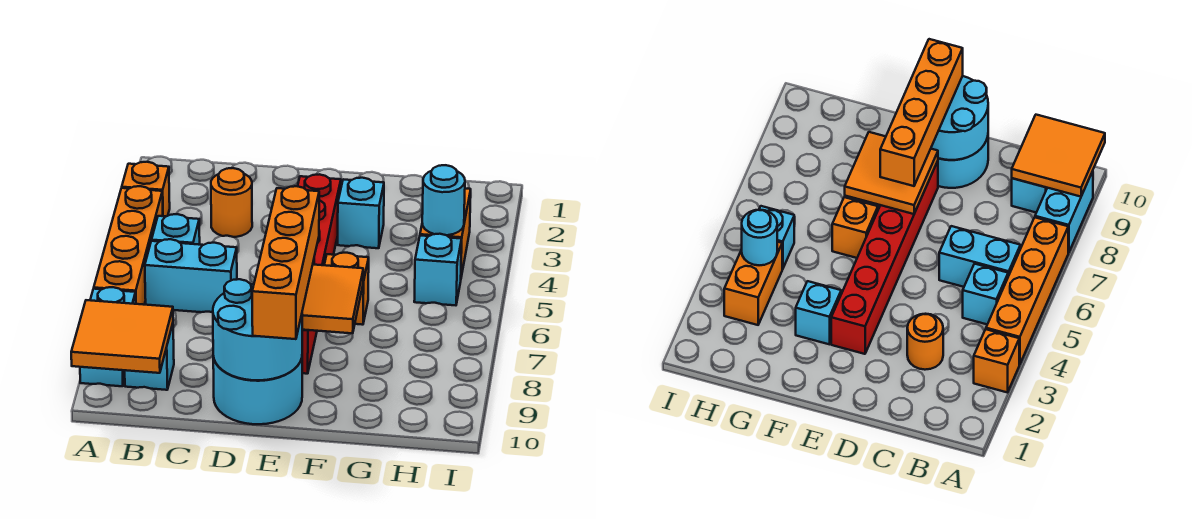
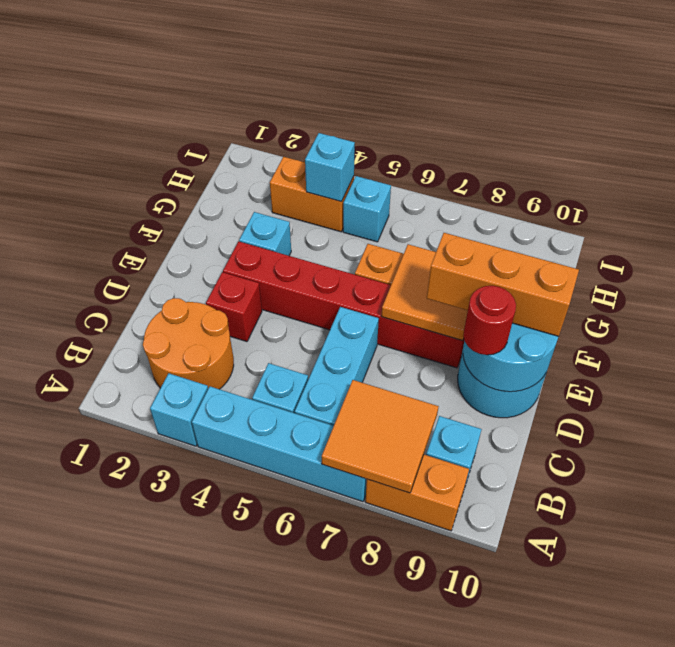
orange 1x1 brick [122,162,170,216] -> cyan 1x1 brick [150,373,208,446]
orange 1x4 brick [94,186,163,305] -> cyan 1x4 brick [192,387,367,502]
cyan 1x2 brick [80,287,136,386] -> orange 1x2 brick [365,455,469,531]
orange 2x2 tile [71,300,173,373] -> orange 2x2 tile moved to [322,380,439,493]
cyan 1x2 brick [145,239,237,312] -> cyan 1x3 brick [295,307,379,426]
orange 1x1 round brick [211,168,252,237] -> orange 2x2 round brick [143,298,234,389]
none -> red 1x1 brick [206,272,262,342]
none -> red 1x1 round brick [463,286,516,355]
orange 1x4 brick [252,186,319,339] -> orange 1x3 brick [427,233,579,336]
cyan 1x1 round brick [422,165,465,235] -> cyan 1x1 brick [305,133,355,202]

